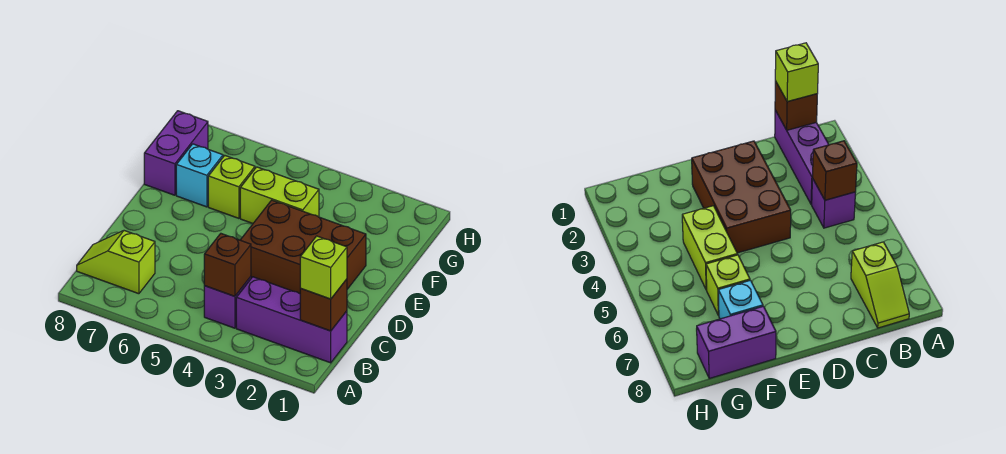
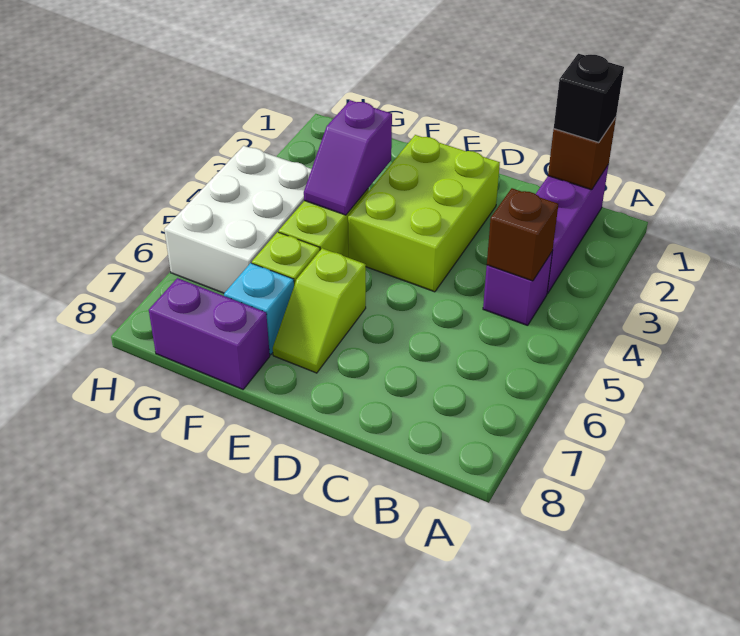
lime 1x1 brick [300,236,347,299] -> black 1x1 brick [554,54,624,142]
lime 1x2 slope [77,231,155,294] -> lime 1x2 slope moved to [273,248,366,373]
brown 2x3 brick [241,200,366,294] -> lime 2x3 brick [348,135,500,292]
none -> purple 1x2 slope [304,100,392,215]
none -> white 2x3 brick [164,146,312,293]

